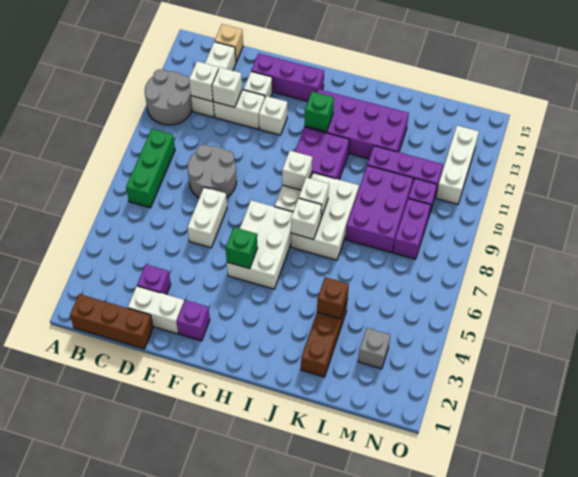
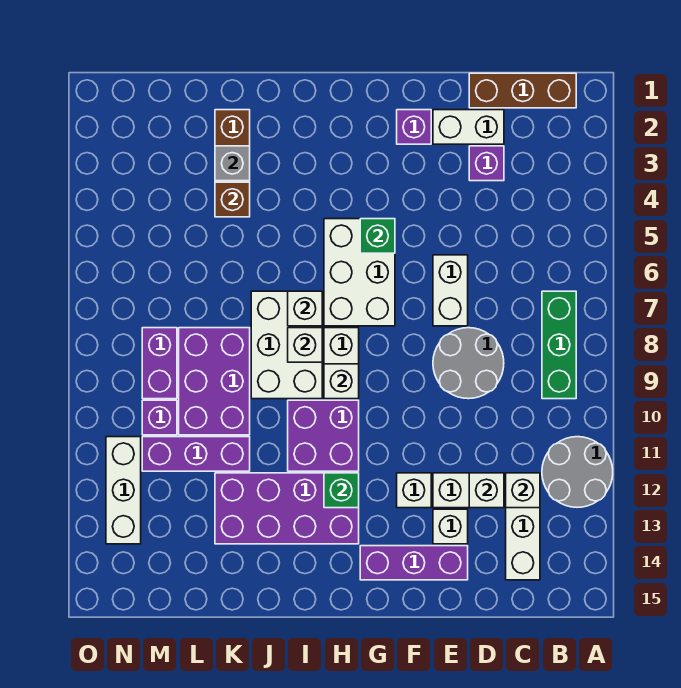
tan 1x1 brick [214,24,243,62] -> none
grey 1x1 brick [358,328,390,369] -> grey 1x1 brick moved to [215,146,250,181]

